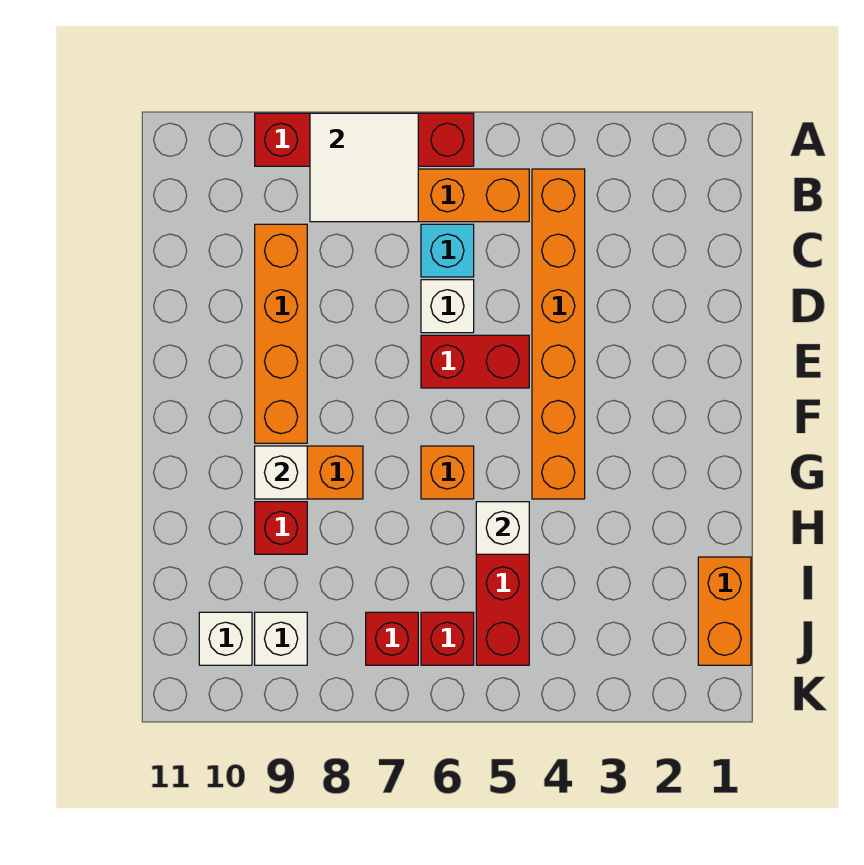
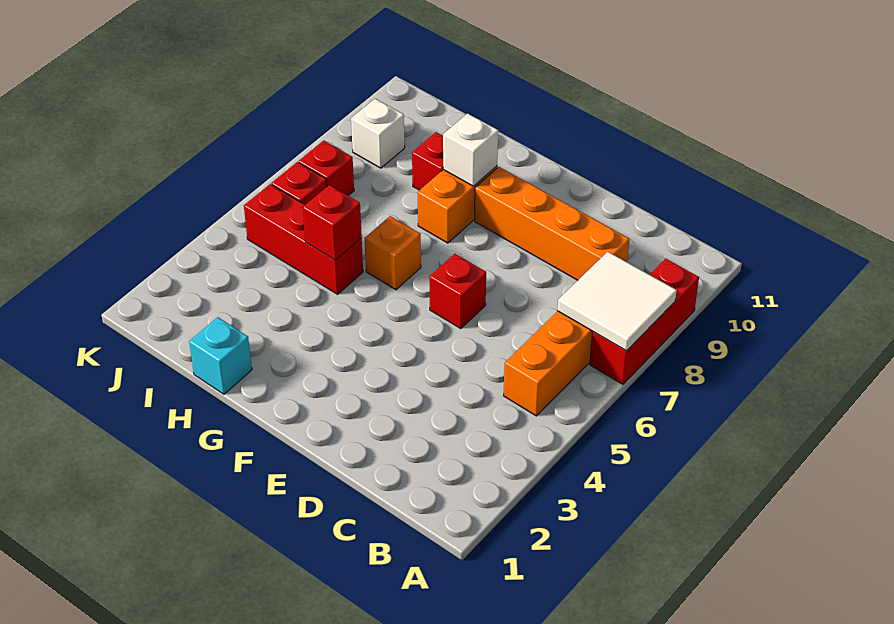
red 1x4 brick [255,113,474,166] -> red 1x3 brick [590,259,699,384]
orange 1x6 brick [532,169,585,499] -> none
cyan 1x1 brick [421,224,474,277] -> cyan 1x1 brick moved to [189,317,252,394]
white 1x1 brick [421,280,474,333] -> none
red 1x2 brick [421,335,529,388] -> red 1x1 brick [429,254,486,329]
white 1x1 brick [476,502,529,554] -> red 1x1 brick [303,185,362,260]
orange 1x2 brick [698,557,751,665] -> none
white 1x1 brick [199,612,252,665] -> none

